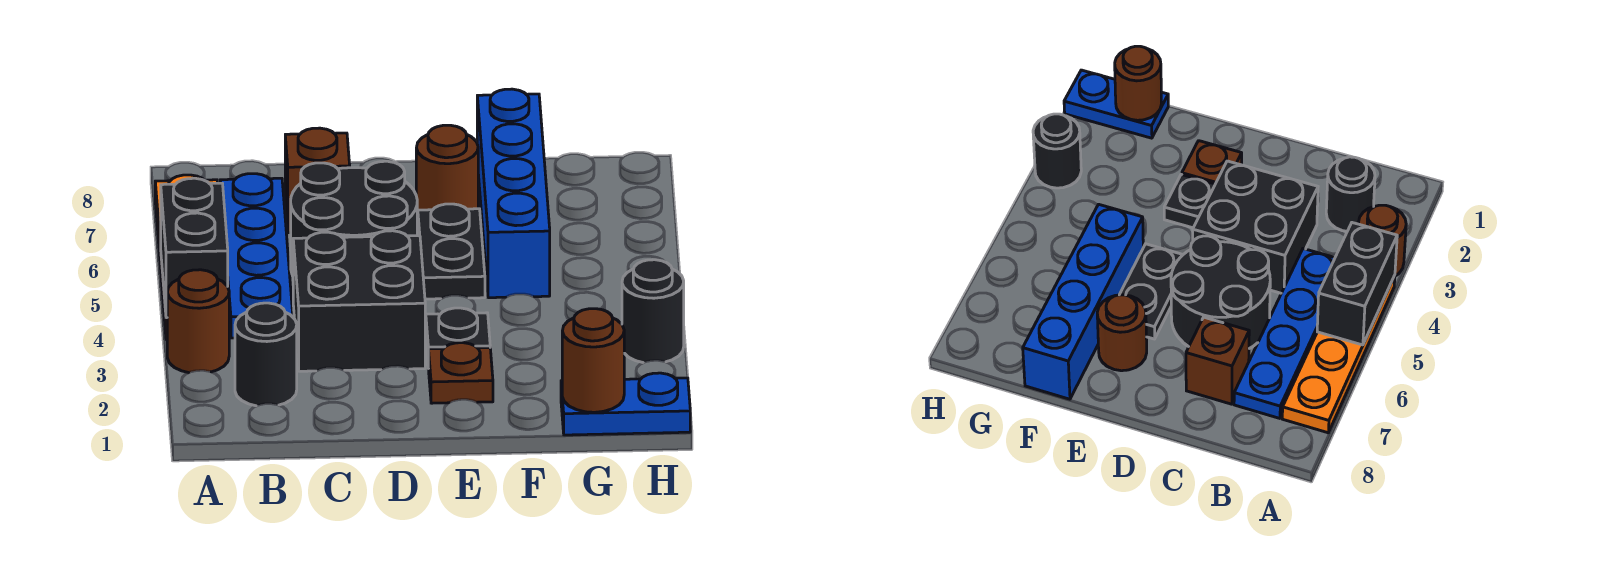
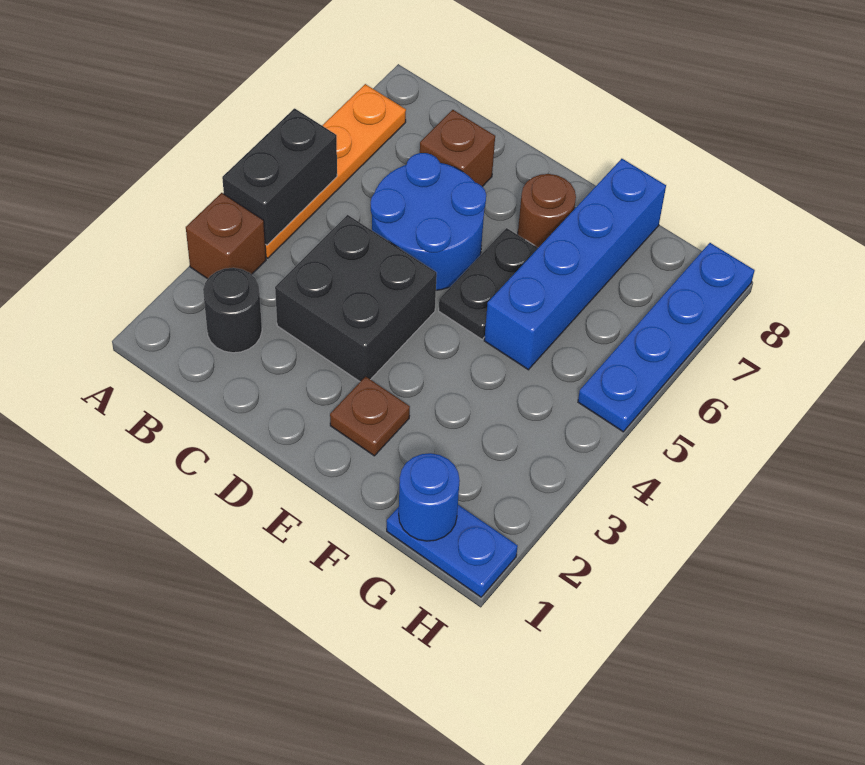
brown 1x1 round brick [167,270,229,373] -> brown 1x1 brick [186,193,266,279]
blue 1x4 plate [220,174,293,338] -> blue 1x4 plate moved to [578,243,755,432]
black 2x2 round brick [291,161,417,275] -> blue 2x2 round brick [371,153,486,290]
black 1x1 plate [426,308,490,368] -> none
brown 1x1 round brick [562,309,624,412] -> blue 1x1 round brick [399,453,460,541]
black 1x1 round brick [622,260,684,363] -> none

